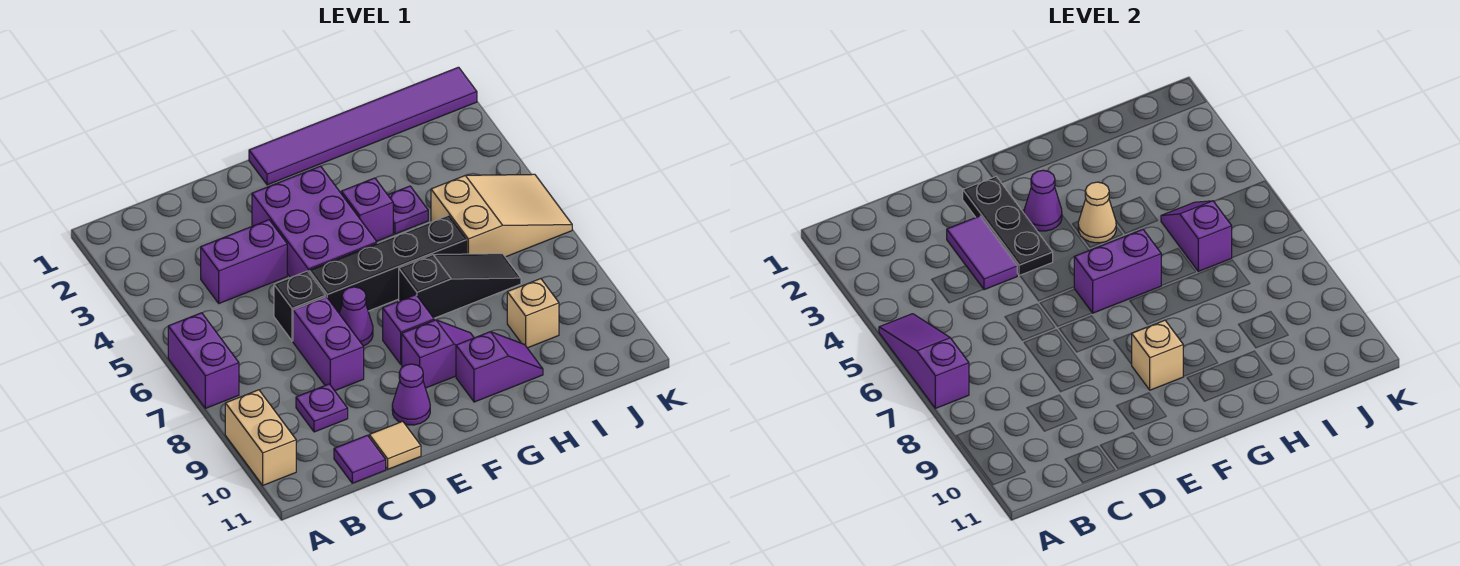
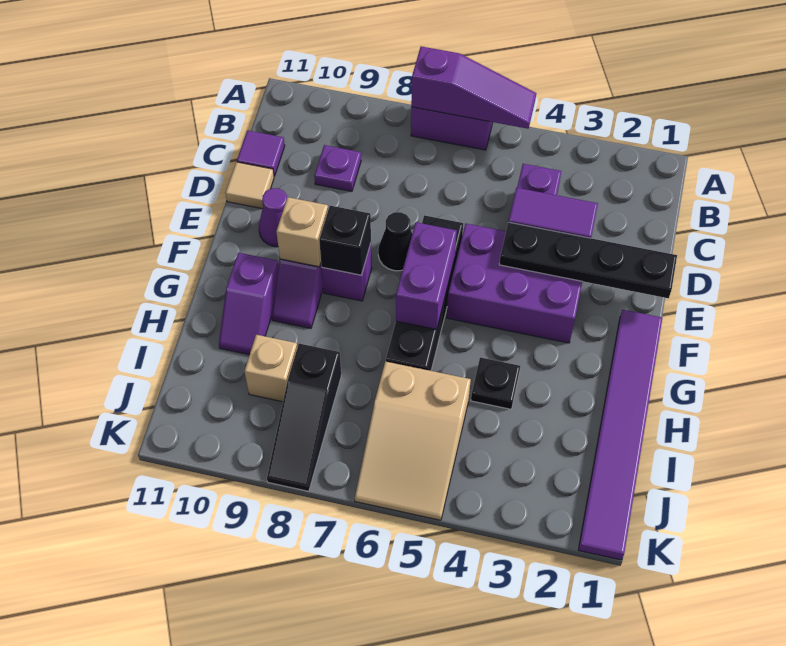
tan 1x2 brick [225,390,296,485] -> none
black 1x1 brick [274,271,326,341] -> black 1x1 brick moved to [319,206,371,275]
purple 1x2 brick [293,297,364,391] -> none
black 1x3 plate [963,177,1053,276] -> black 1x4 plate [499,222,677,298]
purple 1x1 cone [339,287,373,346] -> black 1x1 cone [378,212,412,271]
purple 1x1 cone [1024,170,1062,231] -> none
purple 1x1 brick [341,178,393,241] -> none
tan 1x1 cone [1078,182,1116,243] -> none
black 1x3 slope [399,254,521,318] -> black 1x3 slope moved to [267,344,341,491]
purple 1x1 plate [388,186,428,234] -> black 1x1 plate [471,357,520,409]
purple 1x2 slope [1161,201,1232,271] -> none

